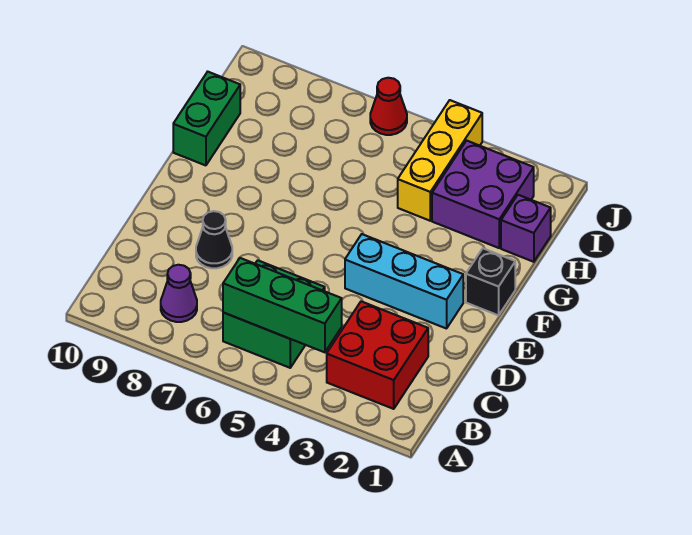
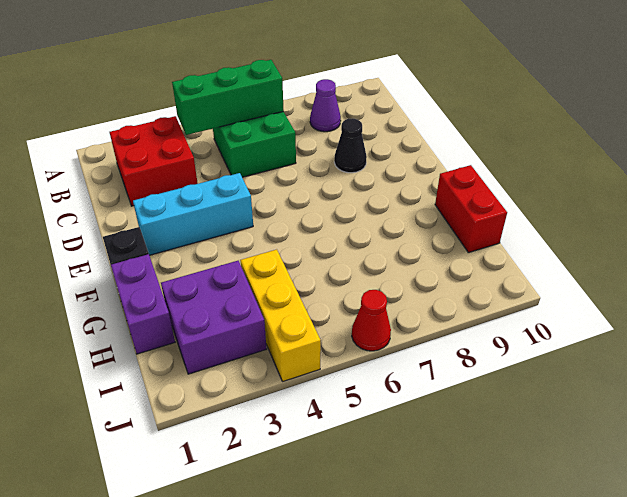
green 1x2 brick [173,72,240,165] -> red 1x2 brick [435,165,507,253]
purple 1x1 brick [501,195,551,262] -> purple 1x2 brick [111,254,175,354]

